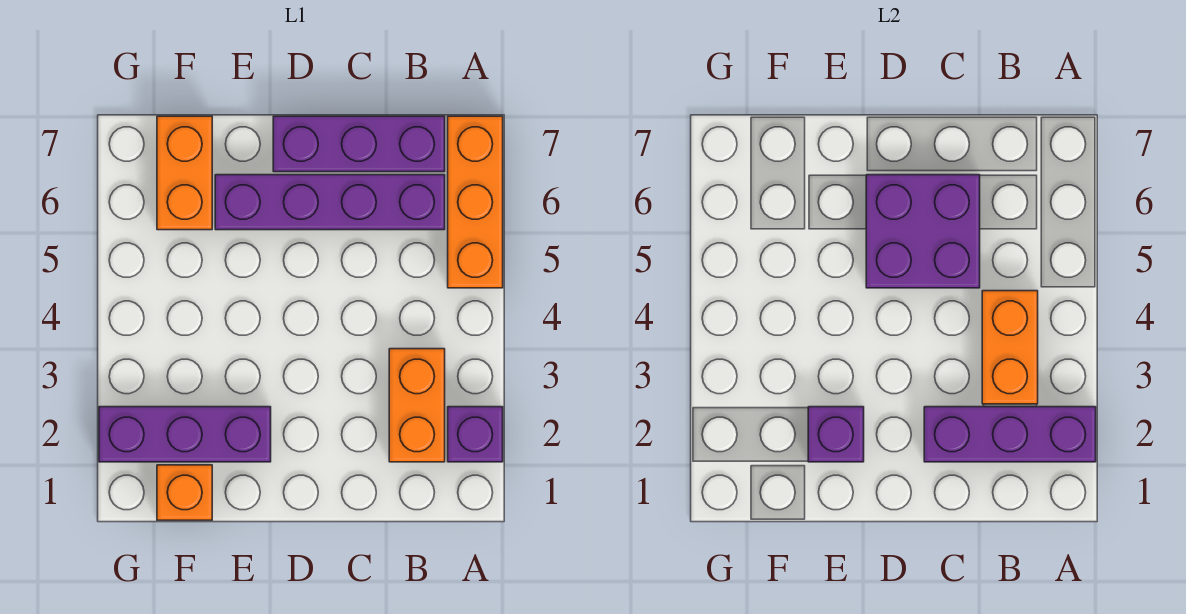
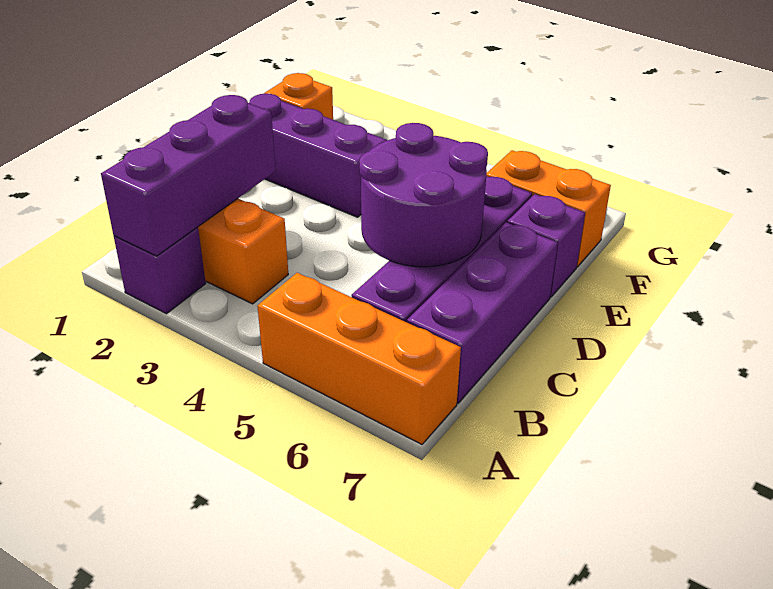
orange 1x2 brick [982,291,1038,404] -> none
purple 2x2 brick [866,175,980,288] -> purple 2x2 round brick [359,123,488,267]
purple 1x3 brick [99,407,271,462] -> purple 1x3 brick turned to [249,94,387,217]
purple 1x1 brick [808,407,864,462] -> purple 1x1 brick moved to [507,194,585,297]

